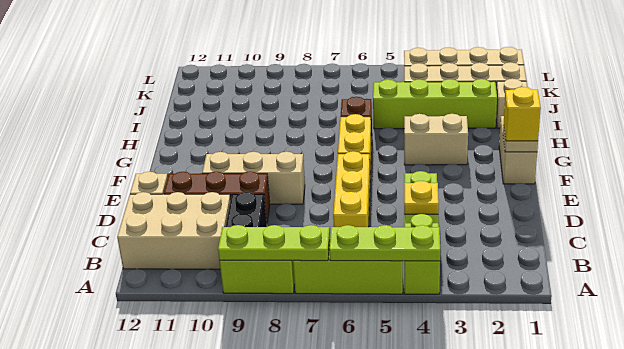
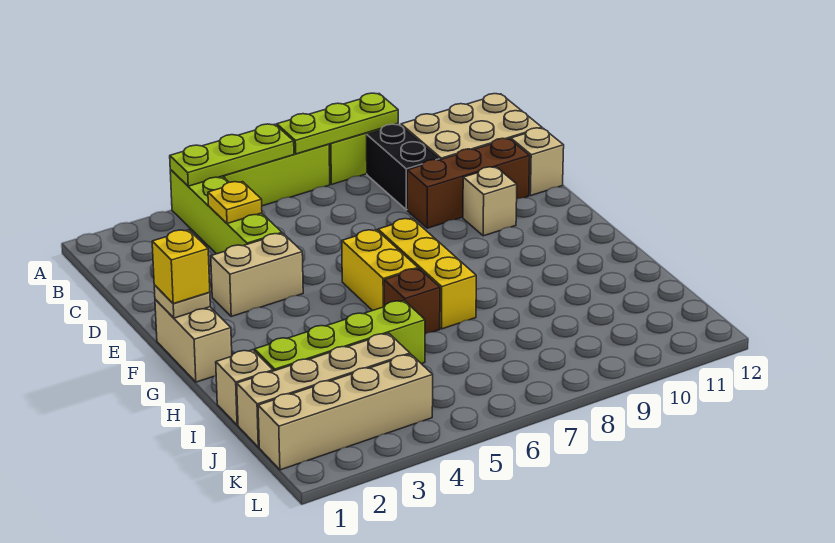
yellow 1x3 brick [333,151,370,227] -> yellow 1x3 brick moved to [378,219,476,329]
tan 1x3 brick [202,152,305,204] -> tan 1x1 brick [463,167,517,236]
tan 1x2 brick [404,114,468,165] -> tan 1x2 brick moved to [211,233,303,316]

